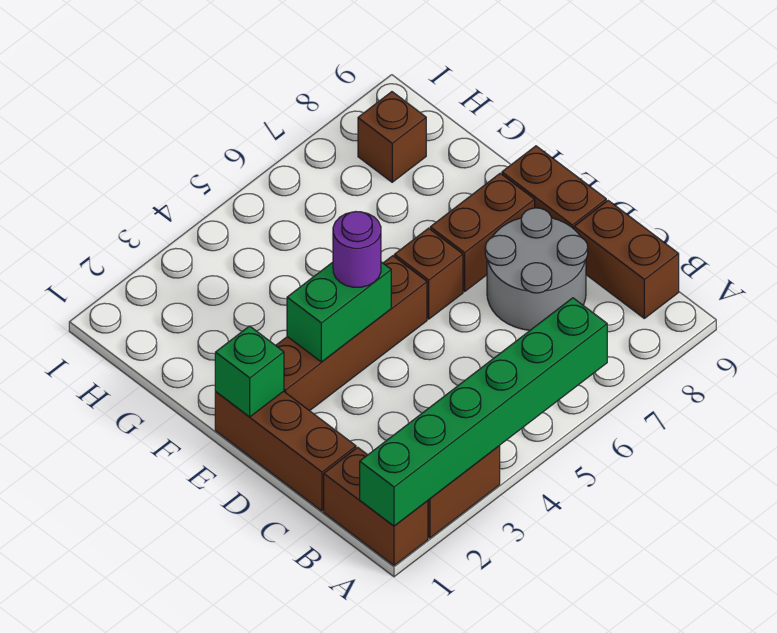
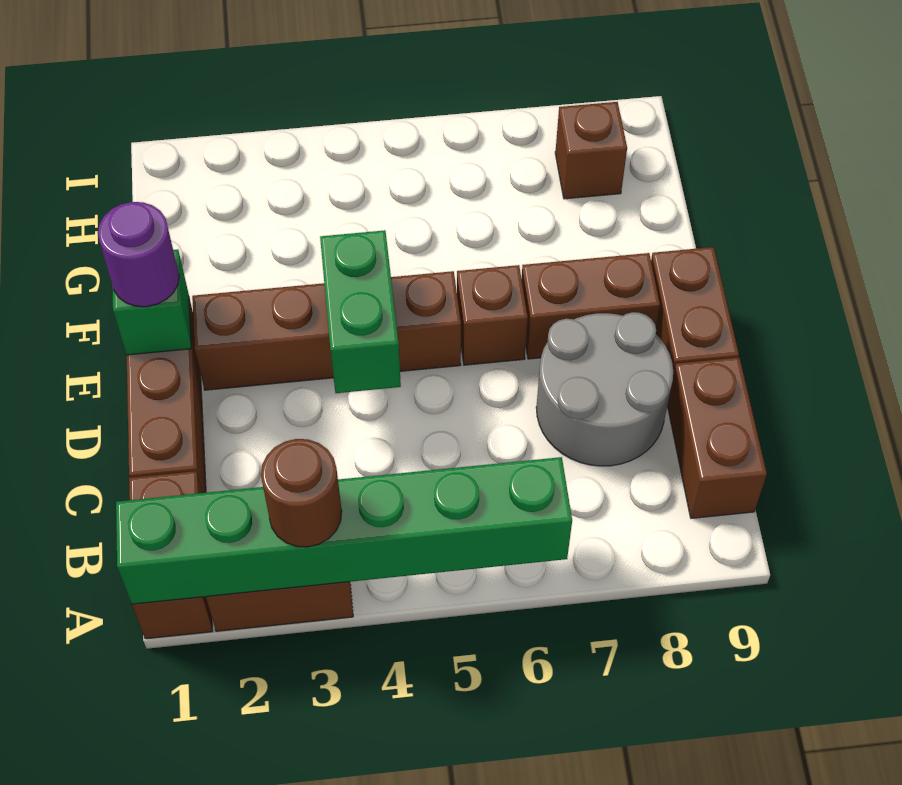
none -> brown 1x1 round brick [261,439,342,547]
green 1x2 brick [287,262,391,362] -> green 1x2 brick turned to [320,230,401,393]
purple 1x1 round brick [333,212,381,287] -> purple 1x1 round brick moved to [98,202,179,307]

